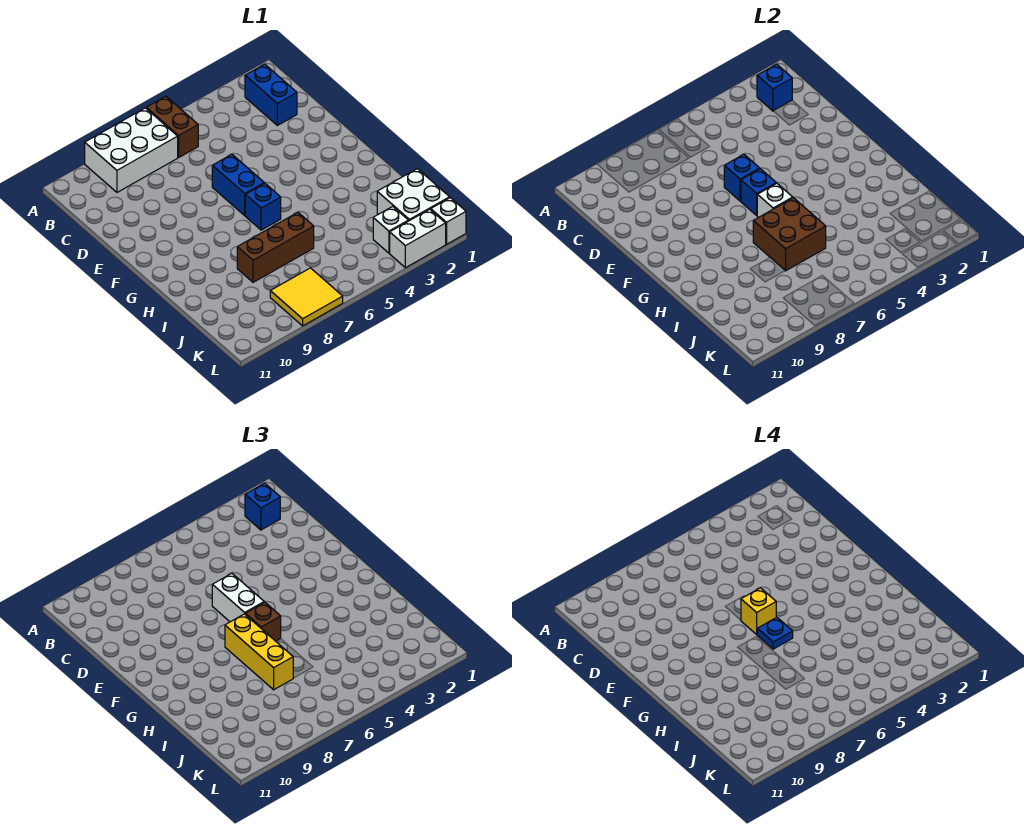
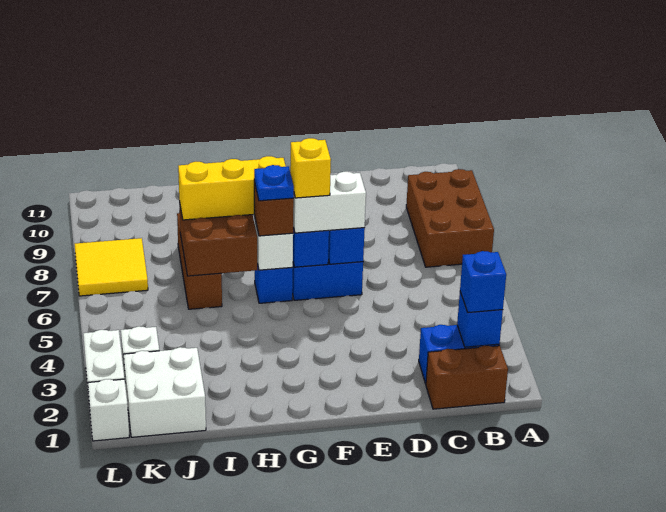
brown 1x2 brick [146,96,198,157] -> brown 1x2 brick moved to [426,345,508,409]
white 2x3 brick [85,108,178,192] -> brown 2x3 brick [406,169,494,267]

